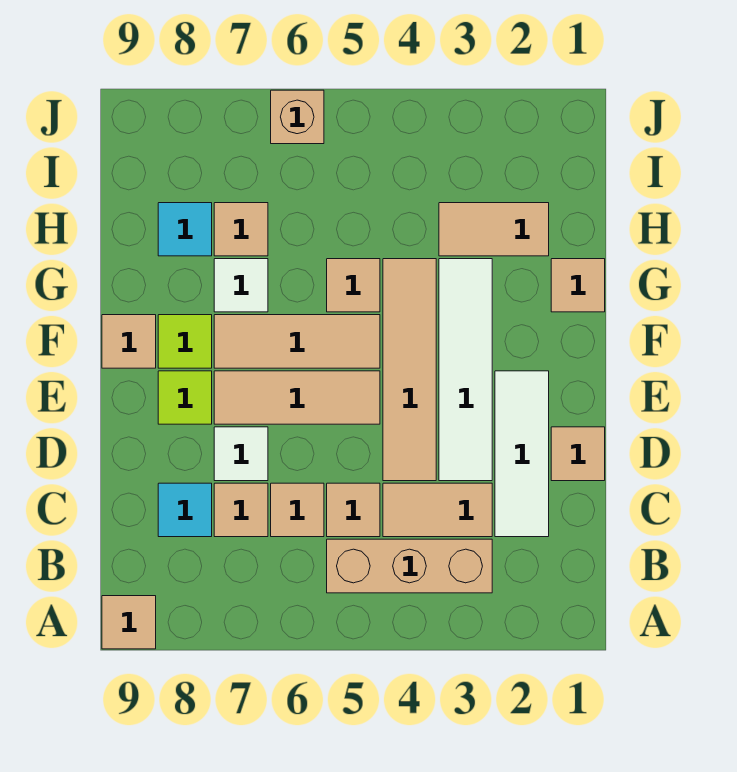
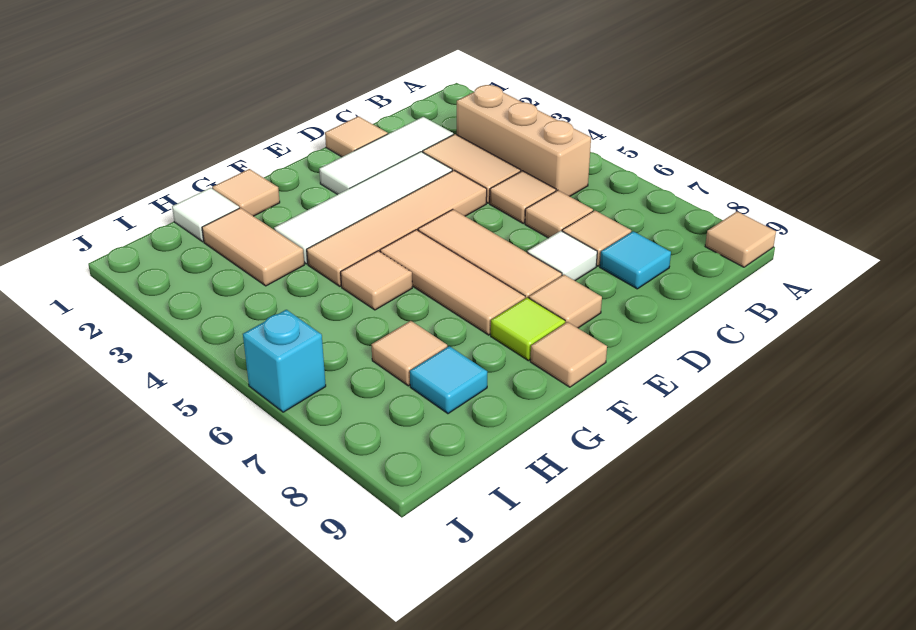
lime 1x1 tile [158,371,212,424] -> tan 1x1 tile [529,275,602,328]
white 1x1 tile [214,259,268,312] -> white 1x1 tile moved to [172,188,239,242]
tan 1x1 brick [271,90,324,144] -> cyan 1x1 brick [243,310,326,412]

